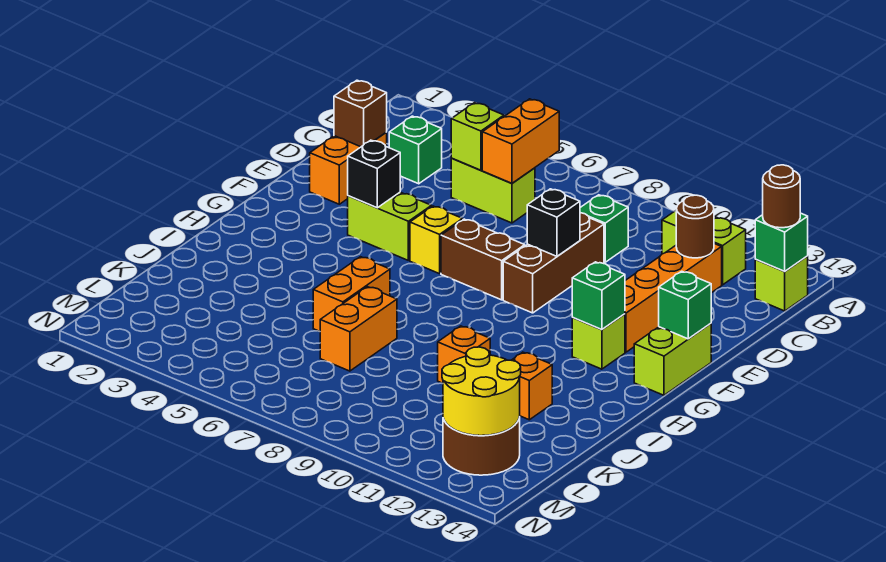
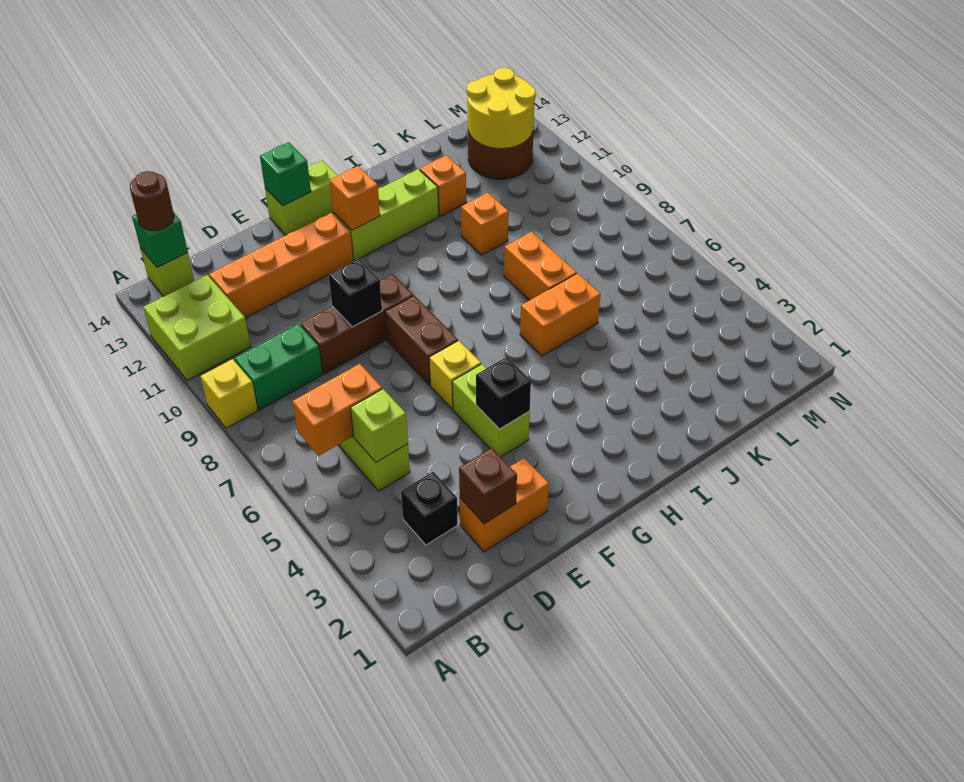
none -> yellow 1x1 brick [201,359,258,428]
lime 1x2 brick [662,211,746,285] -> lime 2x2 brick [143,275,251,381]
green 1x1 brick [389,116,442,184] -> black 1x1 brick [401,472,458,545]
green 1x1 brick [580,195,628,262] -> green 1x2 brick [235,324,322,410]
brown 1x1 round brick [676,195,714,258] -> none
lime 1x1 brick [572,314,625,369] -> lime 1x3 brick [333,169,439,261]
green 1x1 brick [572,262,625,330] -> orange 1x1 brick [329,166,380,230]
orange 1x2 brick [320,287,397,371] -> orange 1x2 brick turned to [504,232,577,300]

